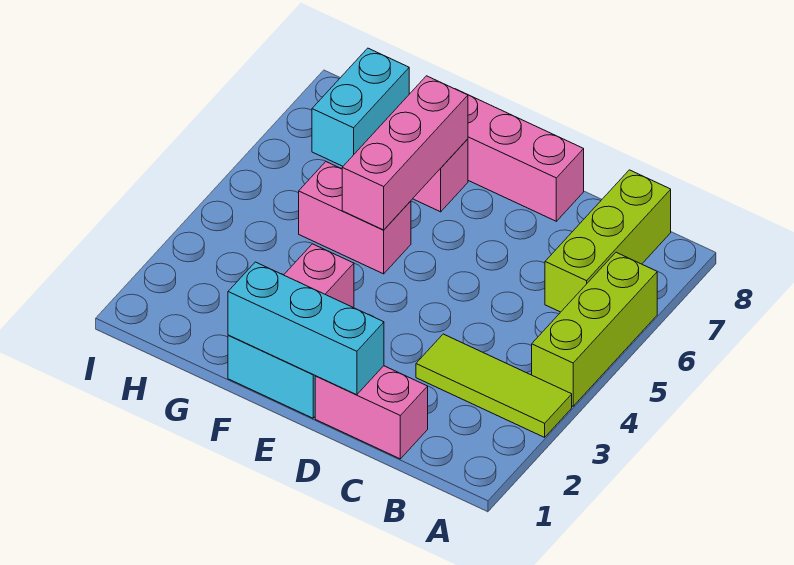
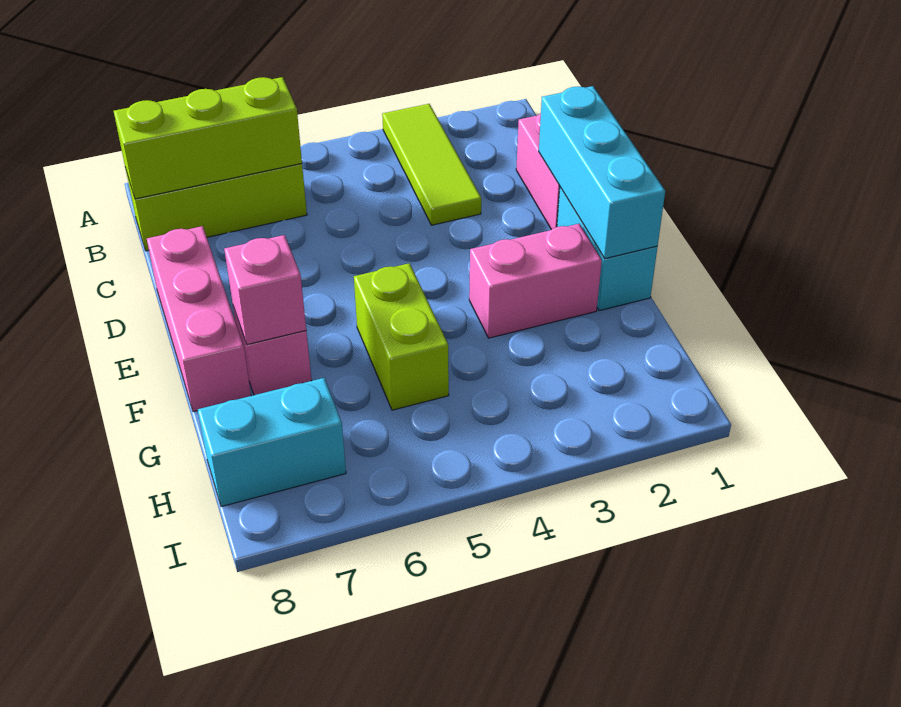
lime 1x3 brick [532,252,657,406] -> lime 1x3 brick moved to [114,77,302,199]
pink 1x2 brick [299,162,411,274] -> lime 1x2 brick [354,263,449,410]
pink 1x3 brick [342,76,468,230] -> pink 1x1 brick [224,235,306,345]

